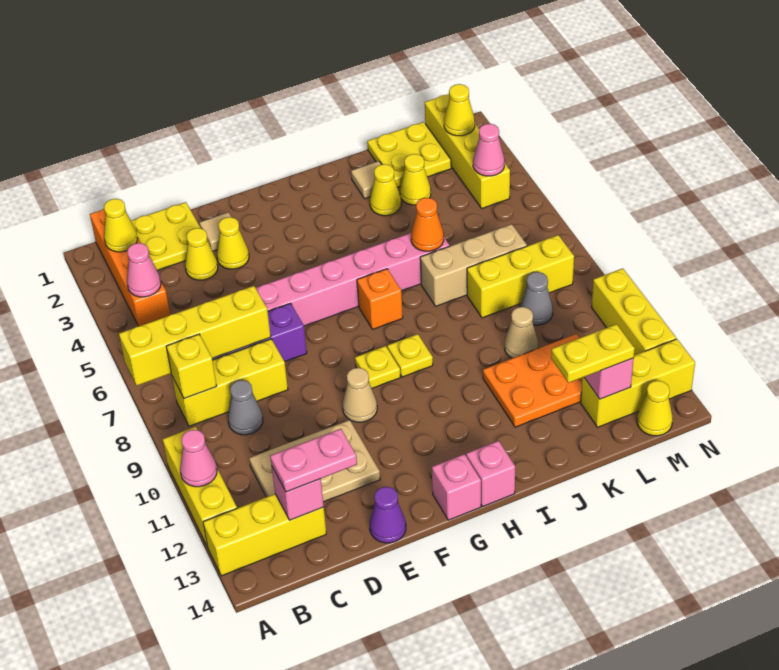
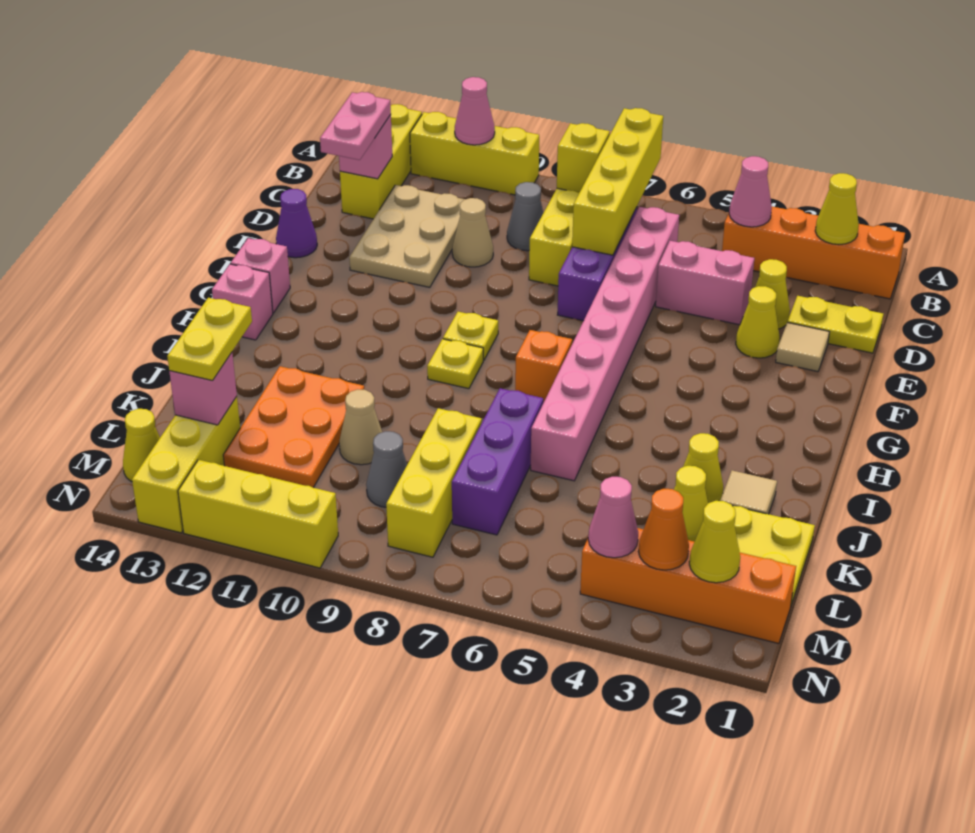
yellow 2x2 plate [131,202,209,270] -> yellow 1x2 plate [787,296,883,353]
none -> pink 1x2 brick [656,241,754,325]
tan 1x1 cone [343,368,377,422] -> tan 1x1 cone moved to [452,198,493,267]
orange 1x1 cone [411,198,444,251] -> orange 1x1 cone moved to [638,489,689,570]
tan 1x3 brick [420,224,527,306] -> purple 1x3 brick [452,388,543,535]
yellow 1x4 brick [425,94,510,208] -> orange 1x4 brick [580,528,796,643]

